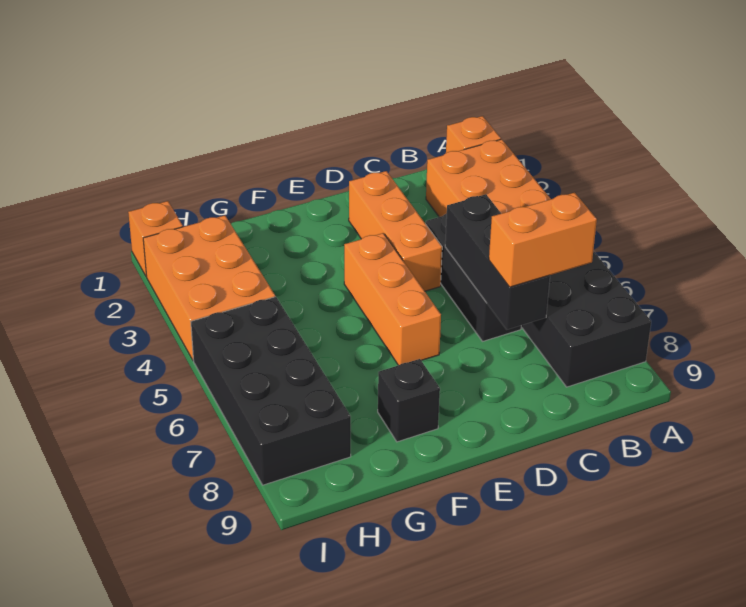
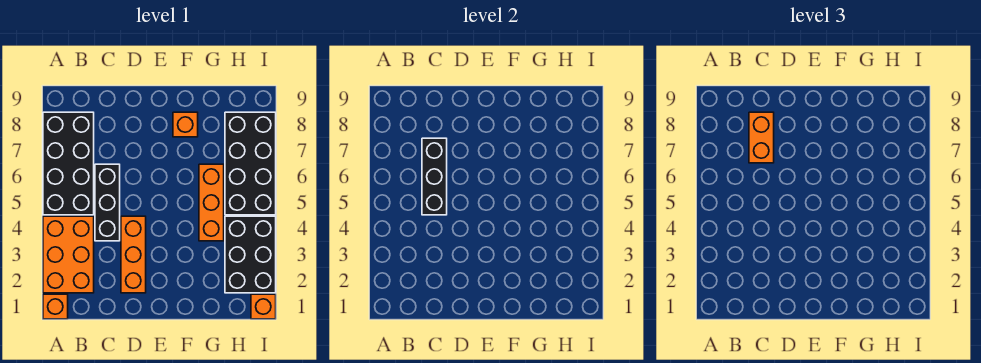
orange 1x2 brick [489,193,597,287] -> orange 1x2 brick turned to [749,112,774,163]
orange 1x3 brick [344,233,441,365] -> orange 1x3 brick moved to [199,164,224,241]
black 1x1 brick [378,359,440,442] -> orange 1x1 brick [173,112,198,137]
orange 2x3 brick [143,215,275,360] -> black 2x3 brick [225,216,276,293]

